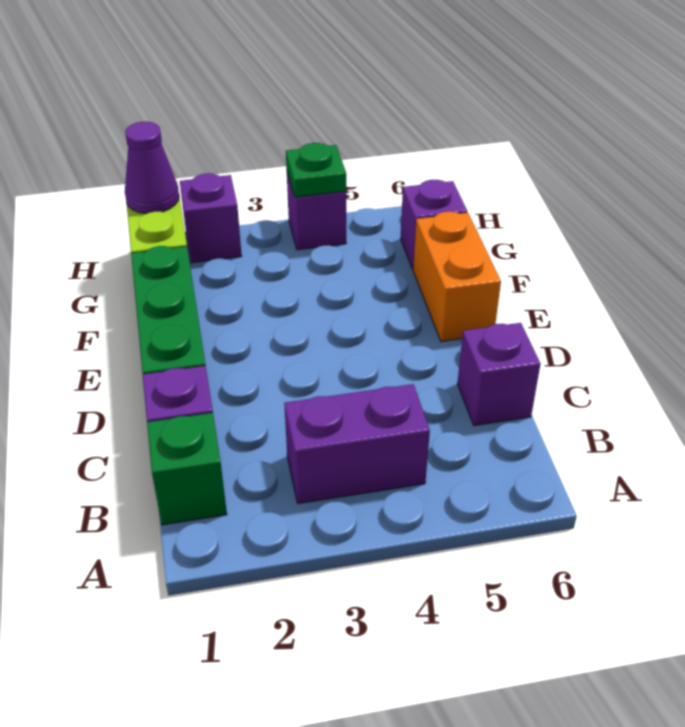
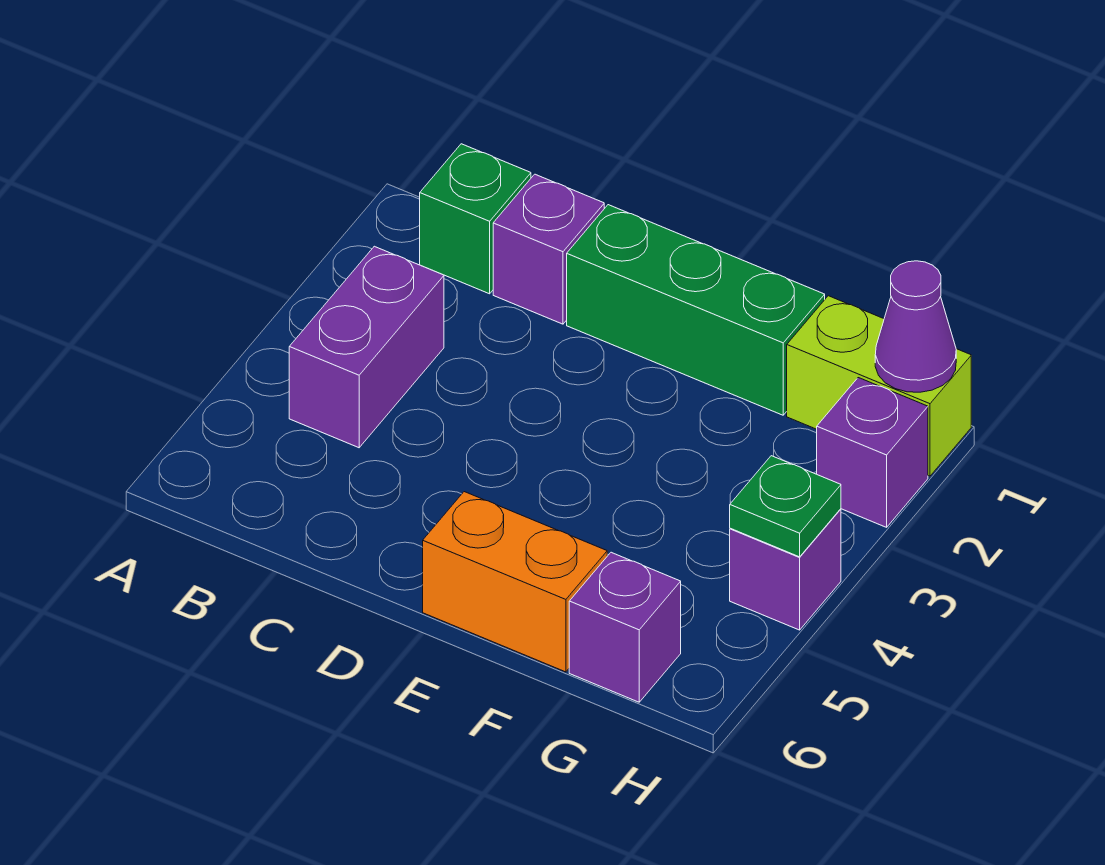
purple 1x1 brick [457,323,540,426] -> none

